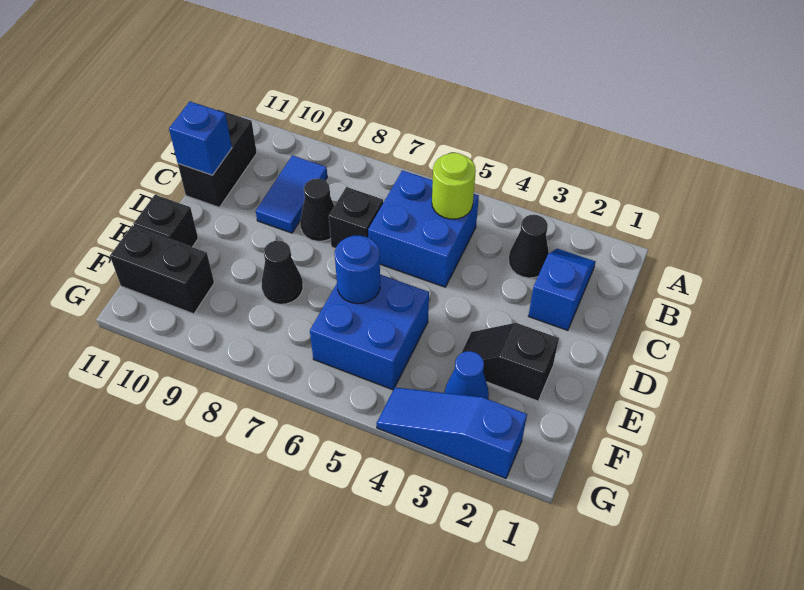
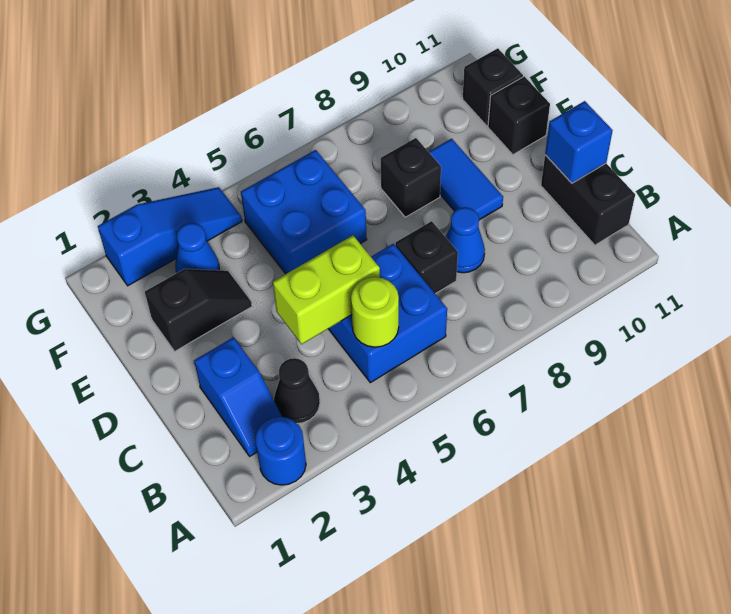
blue 1x2 tile [256,155,327,233] -> blue 1x2 tile moved to [429,139,503,220]
none -> lime 1x2 brick [273,235,380,344]
black 1x1 cone [300,179,334,241] -> blue 1x1 cone [446,207,485,273]
blue 1x1 round brick [335,235,380,304] -> blue 1x1 round brick moved to [255,417,306,485]
black 1x1 cone [262,241,303,304] -> black 1x1 brick [381,138,441,217]
black 1x2 brick [110,225,214,314] -> black 1x1 brick [463,48,523,126]

